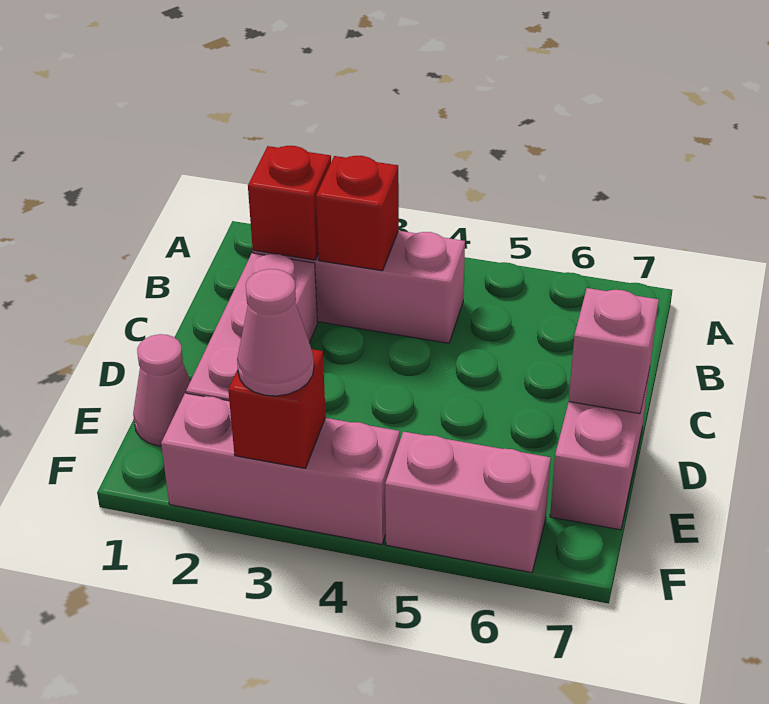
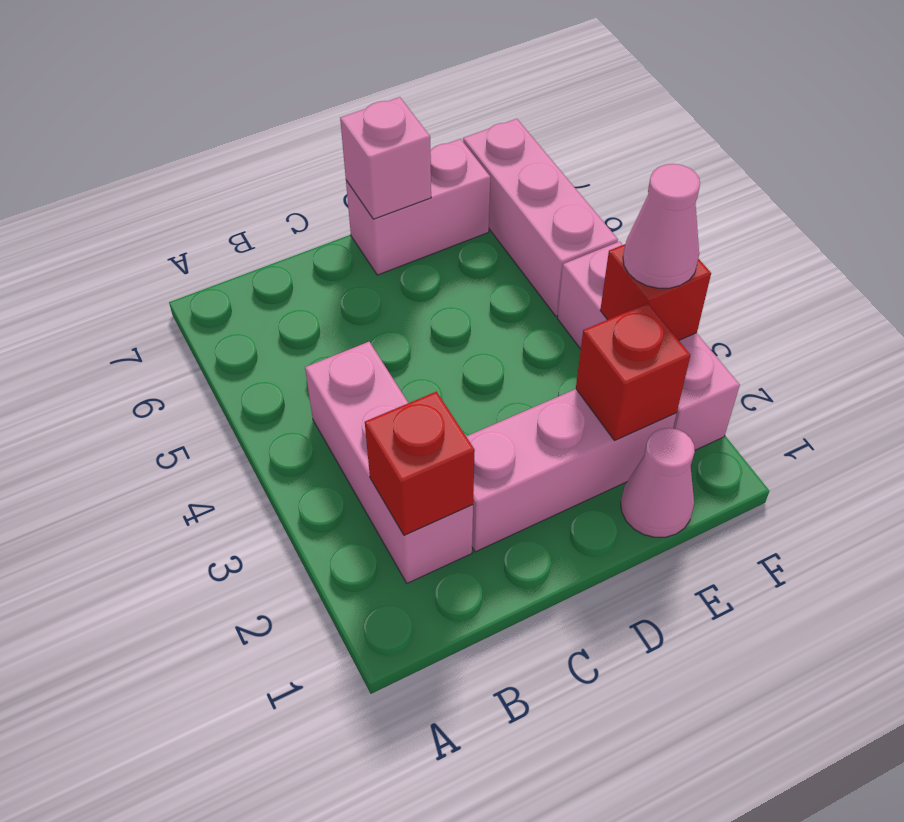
red 1x1 brick [316,156,399,271] -> red 1x1 brick moved to [576,303,690,440]
pink 1x2 brick [385,431,551,573] -> pink 1x3 brick [463,119,618,316]

